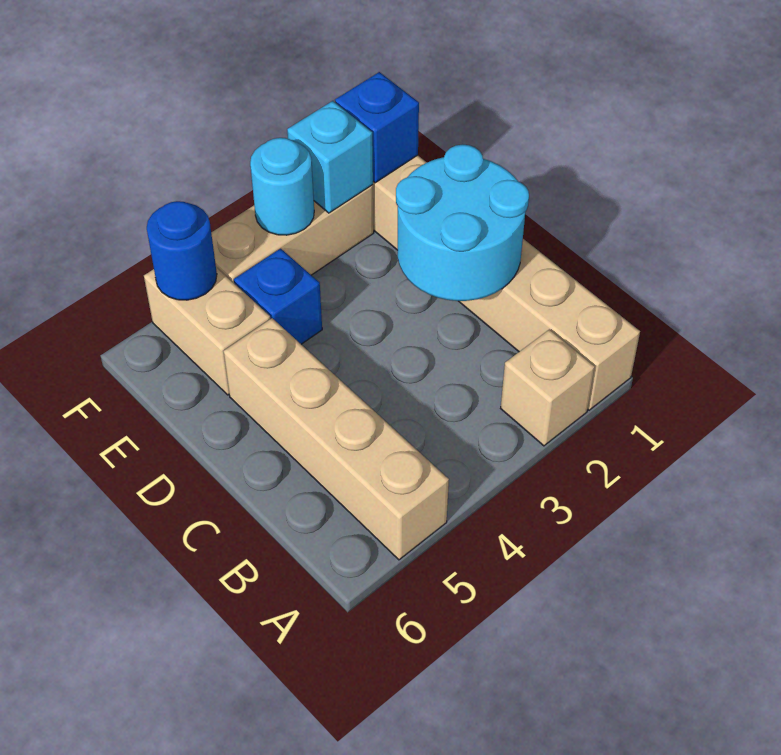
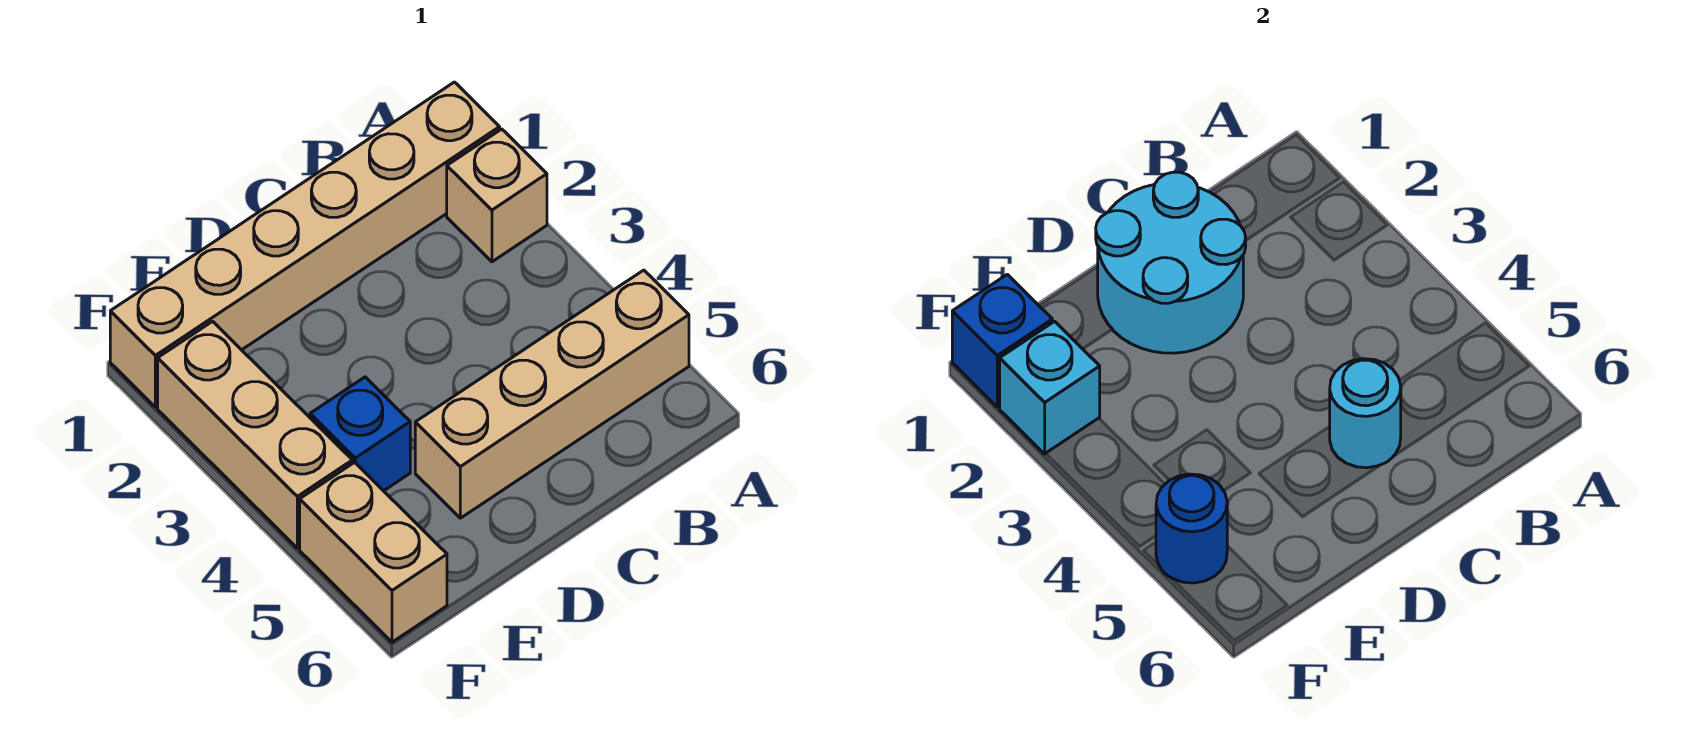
tan 1x2 brick [144,267,270,395] -> tan 1x2 brick turned to [300,462,447,642]
cyan 1x1 round brick [250,138,314,235] -> cyan 1x1 round brick moved to [1330,359,1401,468]

